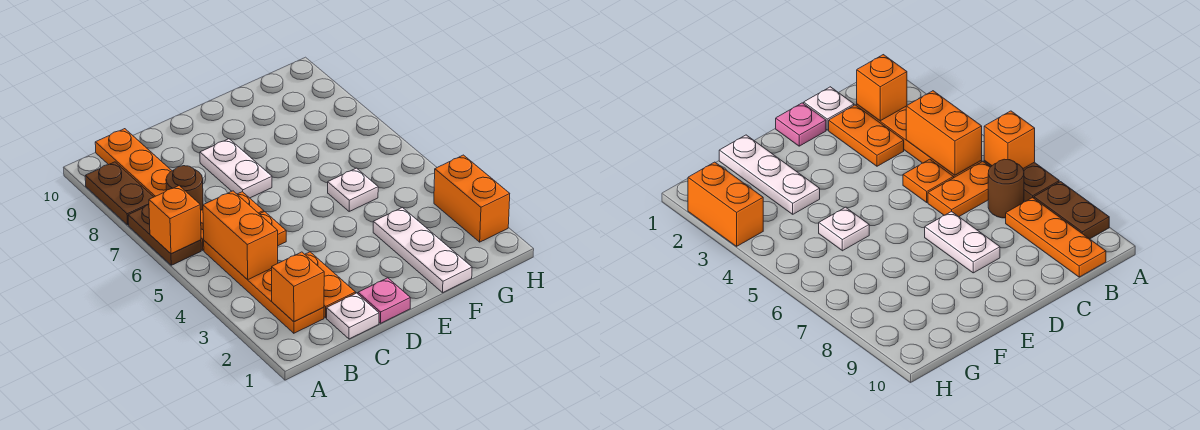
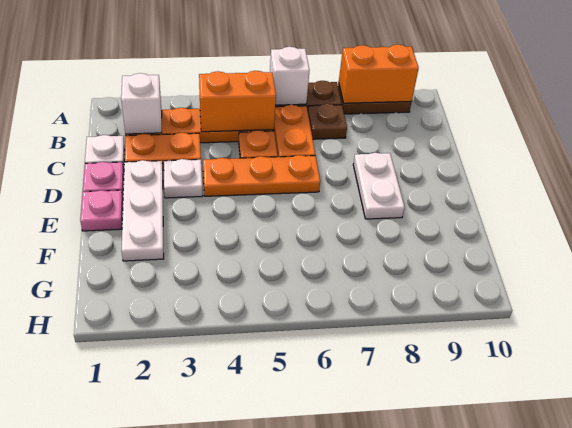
orange 1x1 brick [149,186,201,254] -> white 1x1 brick [270,47,310,105]
orange 1x1 brick [272,252,324,322] -> white 1x1 brick [121,73,162,134]
brown 1x1 round brick [166,166,203,210] -> brown 1x1 plate [308,104,347,139]
orange 1x3 plate [95,129,172,197] -> orange 1x3 plate moved to [203,155,320,196]
white 1x2 plate [200,139,272,198] -> white 1x2 plate turned to [353,153,405,219]
none -> pink 1x1 plate [80,190,123,231]
white 1x3 plate [373,207,472,293] -> white 1x3 plate turned to [122,160,164,261]
white 1x1 plate [328,168,378,211] -> white 1x1 plate moved to [164,159,203,198]
orange 1x2 brick [434,155,510,242] -> orange 1x2 brick moved to [339,45,419,103]

